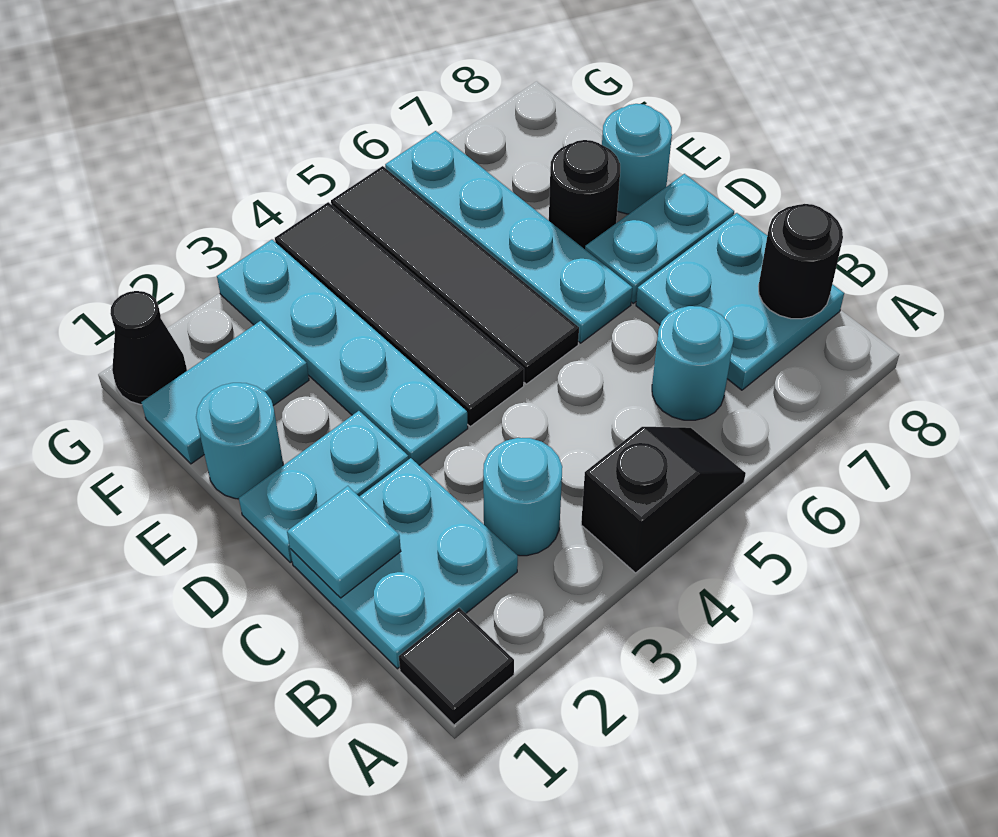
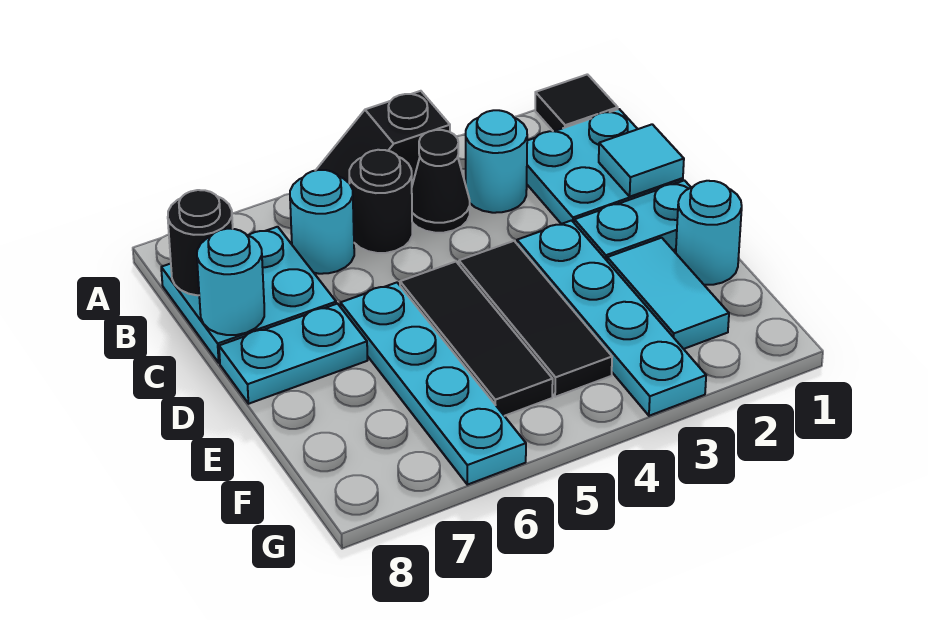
black 1x4 tile [275,202,524,426] -> black 1x3 tile [459,241,612,397]
black 1x4 tile [331,166,579,384] -> black 1x3 tile [400,262,553,416]
black 1x1 round brick [549,140,620,249] -> black 1x1 round brick moved to [349,150,412,253]
cyan 1x1 round brick [602,104,672,214] -> cyan 1x1 round brick moved to [197,229,264,335]
cyan 1x2 tile [142,321,309,464] -> cyan 1x2 tile turned to [607,238,729,349]
black 1x1 cone [110,291,187,405] -> black 1x1 cone moved to [412,130,470,233]

